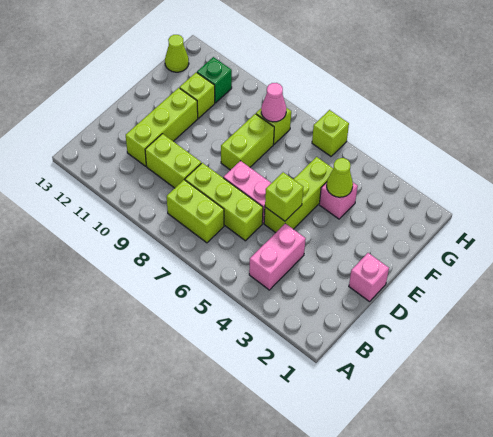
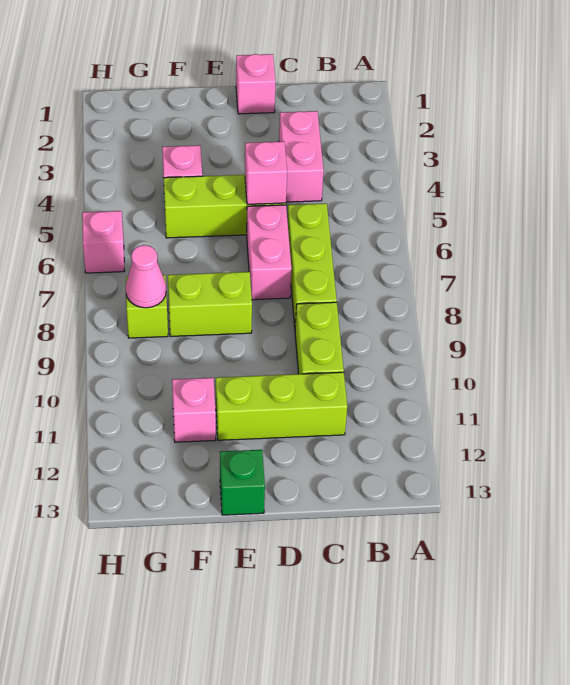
pink 1x2 brick [249,223,306,290] -> pink 1x2 brick turned to [279,111,324,202]
lime 1x2 brick [167,180,224,243] -> none
lime 1x1 brick [265,172,303,221] -> pink 1x1 brick [245,142,287,204]
lime 1x1 cone [327,158,353,197] -> none
lime 1x1 brick [180,72,215,118] -> pink 1x1 brick [172,378,216,442]
green 1x1 brick [197,57,232,103] -> green 1x1 brick moved to [220,450,265,515]
lime 1x1 cone [165,35,189,72] -> none
lime 1x1 brick [312,110,349,156] -> pink 1x1 brick [82,211,124,273]

